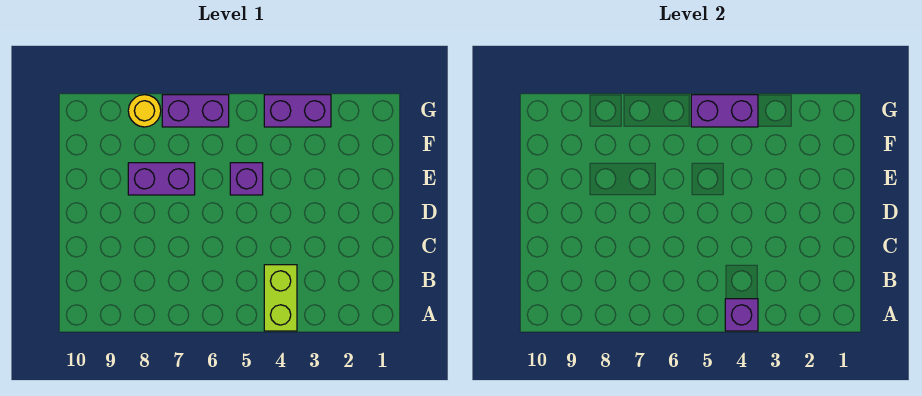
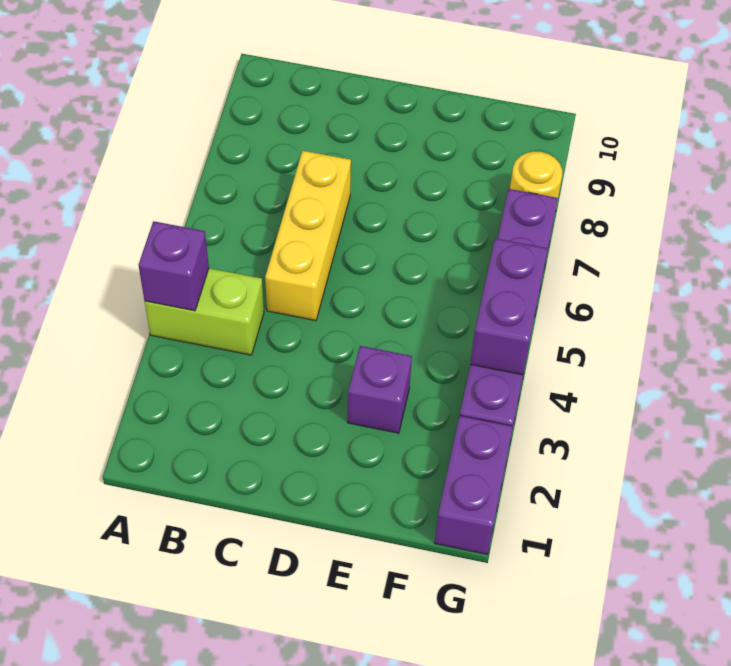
none -> yellow 1x3 brick [265,151,351,321]
purple 1x1 brick [230,163,263,195] -> purple 1x1 brick moved to [348,346,412,433]
purple 1x2 brick [128,163,195,195] -> purple 1x2 brick moved to [435,416,513,555]

